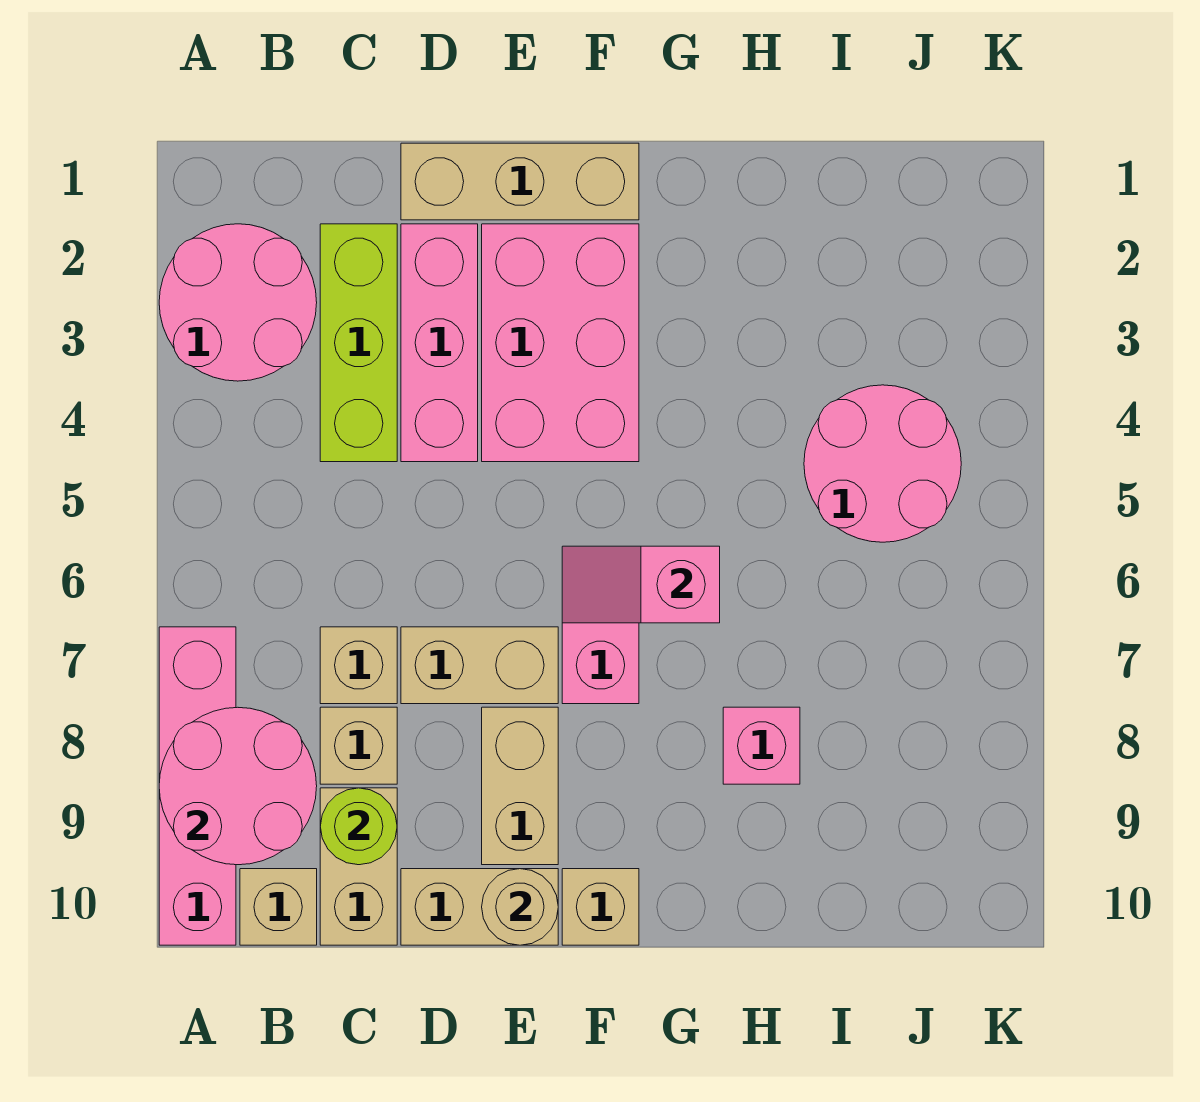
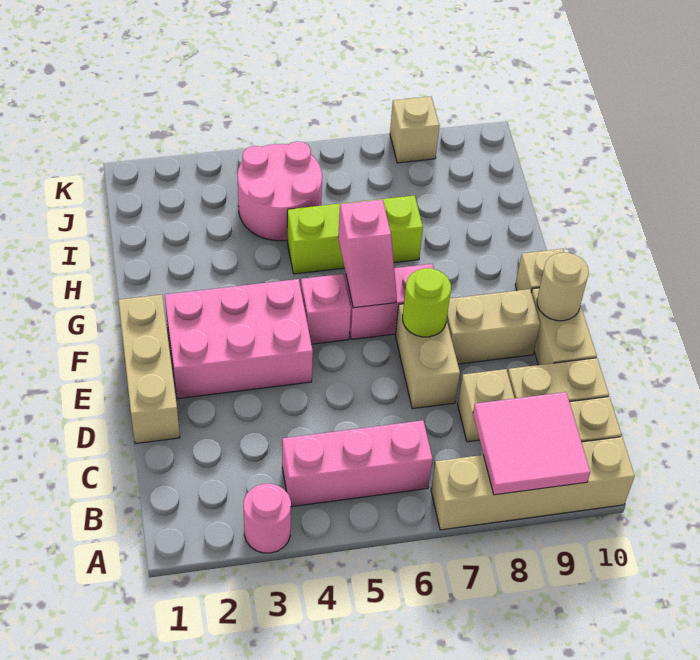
pink 2x2 round brick [159,224,317,381] -> pink 1x1 round brick [243,484,291,553]
pink 1x4 brick [159,627,236,945] -> tan 1x4 brick [431,437,635,530]
pink 2x2 round brick [159,707,317,865] -> pink 2x2 tile [473,392,590,495]
lime 1x3 brick [320,224,397,462] -> lime 1x3 brick moved to [287,195,423,274]
tan 1x1 brick [320,627,397,704] -> tan 1x1 brick moved to [390,97,439,163]
lime 1x1 round brick [320,788,397,865] -> lime 1x1 round brick moved to [403,268,451,337]
pink 1x3 brick [401,224,478,462] -> pink 1x3 brick moved to [282,420,433,507]
pink 1x1 brick [723,707,800,784] -> pink 1x1 brick moved to [301,274,351,344]

